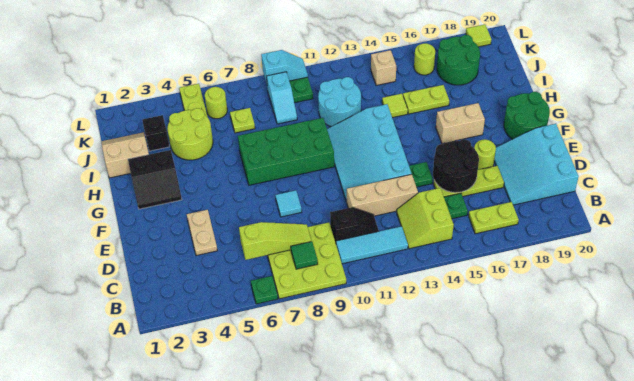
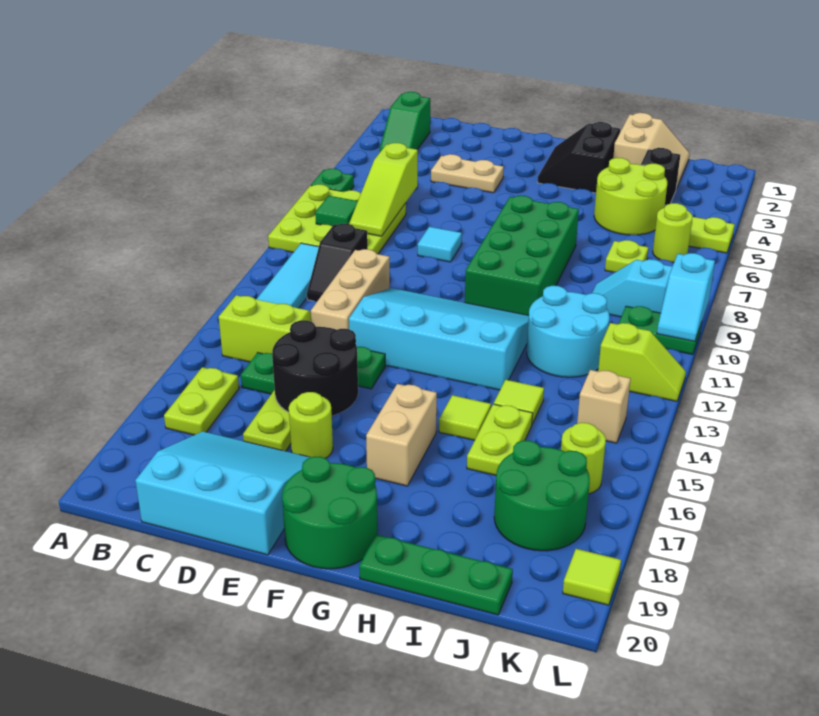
none -> green 1x2 slope [380,92,430,152]
none -> lime 1x1 tile [439,395,491,440]
none -> green 1x3 plate [359,535,513,615]
none -> lime 1x2 slope [598,323,686,401]

